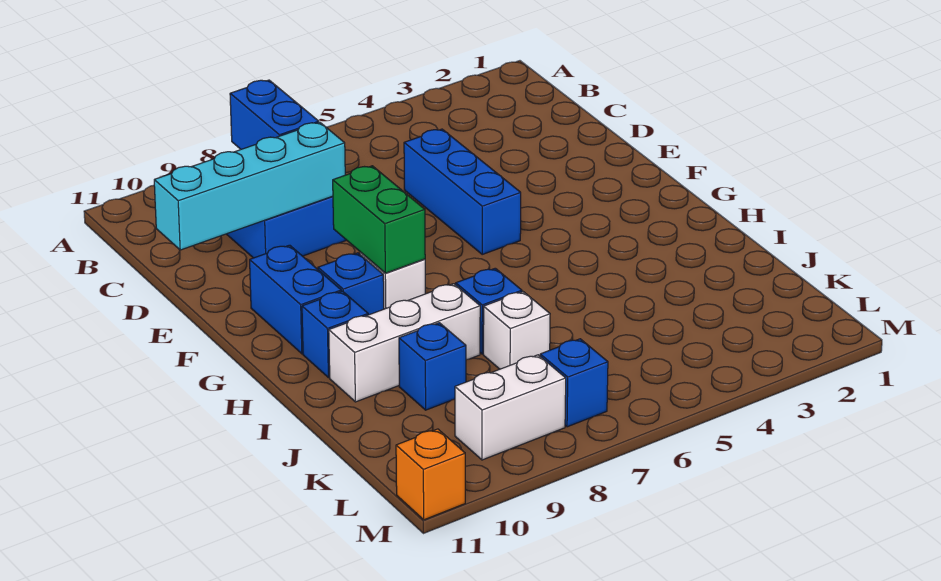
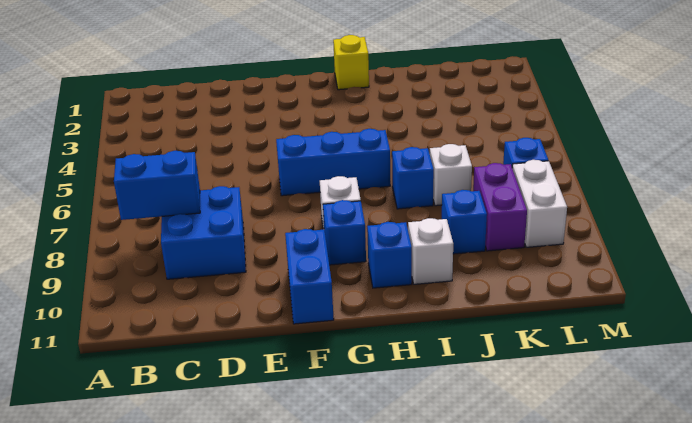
blue 1x3 brick [404,129,521,254] -> blue 1x3 brick moved to [276,129,390,196]
cyan 1x4 brick [154,122,345,250] -> none
green 1x2 brick [333,166,425,273] -> none
blue 1x2 brick [250,245,341,354] -> blue 1x2 brick turned to [285,229,334,324]
none -> yellow 1x1 brick [333,35,369,90]
white 1x3 brick [329,284,480,402] -> white 1x1 brick [408,218,453,284]
none -> purple 1x2 brick [473,163,527,251]
orange 1x1 brick [396,429,465,520] -> none

